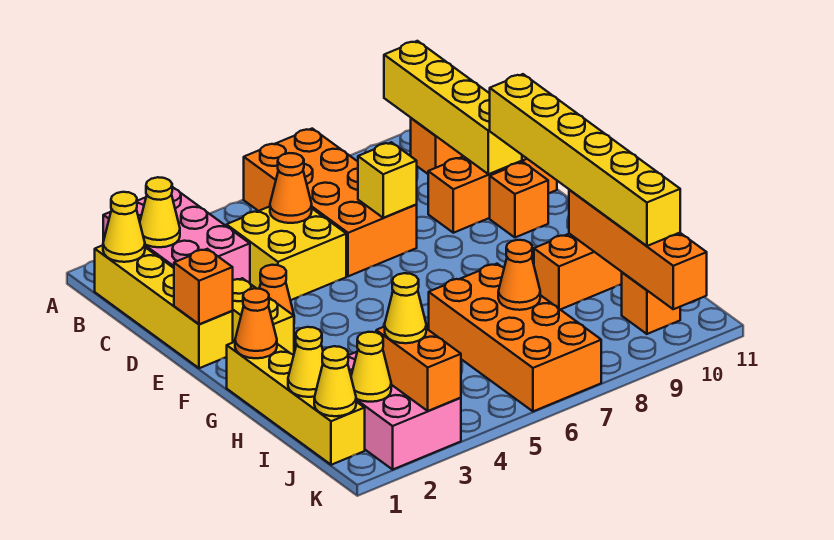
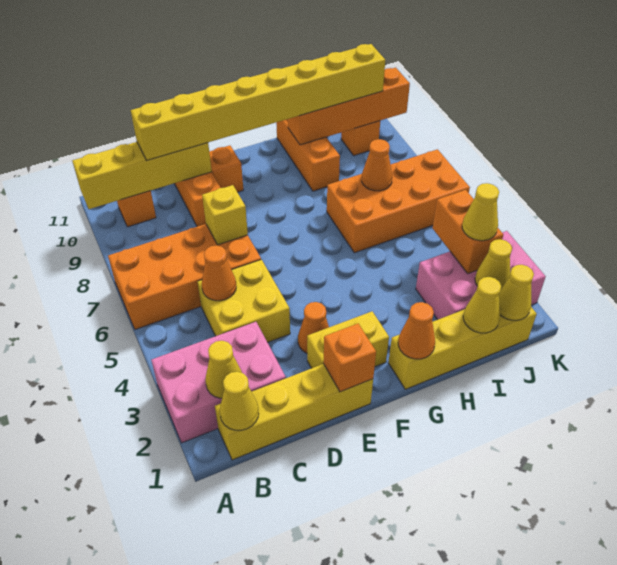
yellow 1x6 brick [490,74,680,246] -> yellow 1x8 brick [131,44,385,160]
orange 1x2 brick [376,327,461,411] -> orange 1x2 brick turned to [433,190,504,273]

